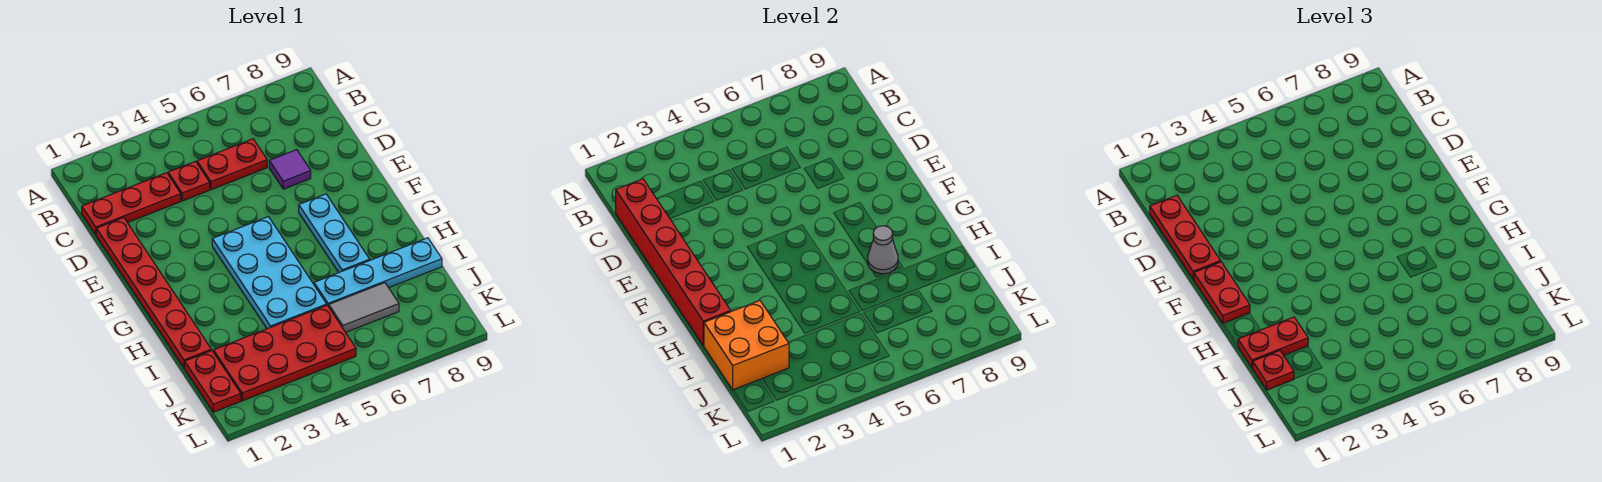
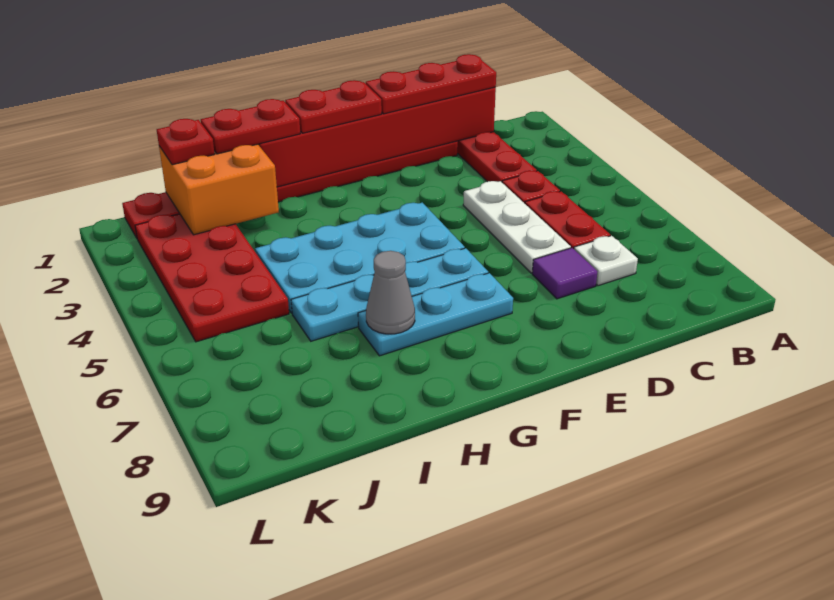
none -> white 1x1 plate [574,236,638,286]
none -> white 1x3 plate [463,181,571,273]
red 1x2 plate [1238,317,1308,368] -> red 1x2 plate turned to [201,99,300,154]
cyan 1x4 plate [314,238,442,307] -> cyan 1x4 plate turned to [291,248,488,341]
grey 1x2 tile [329,283,399,332] -> none

